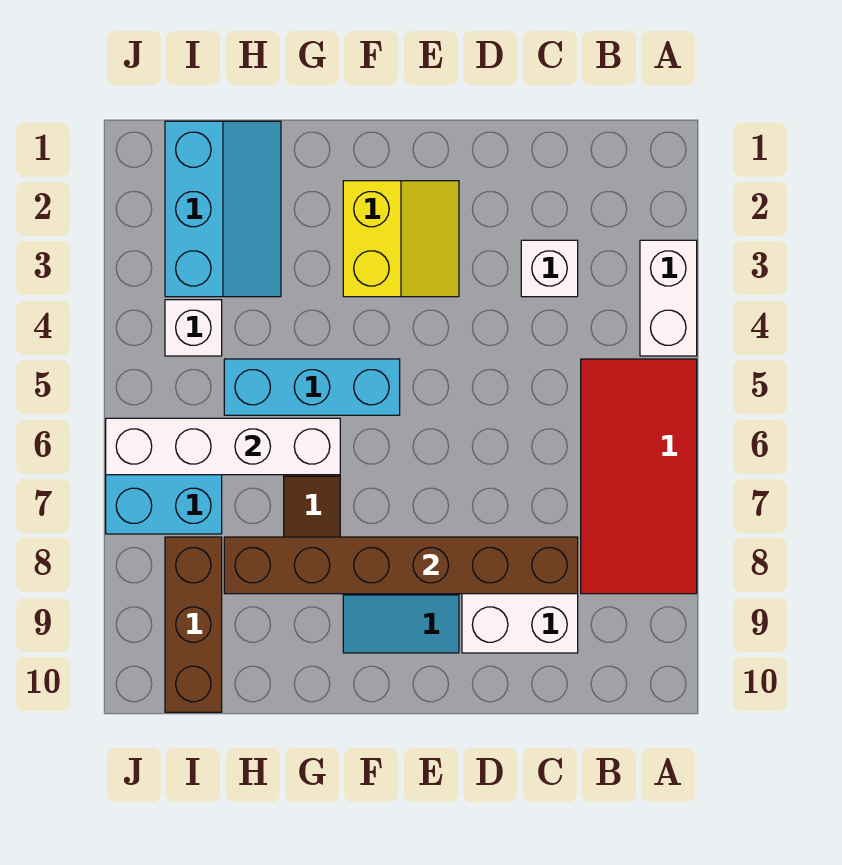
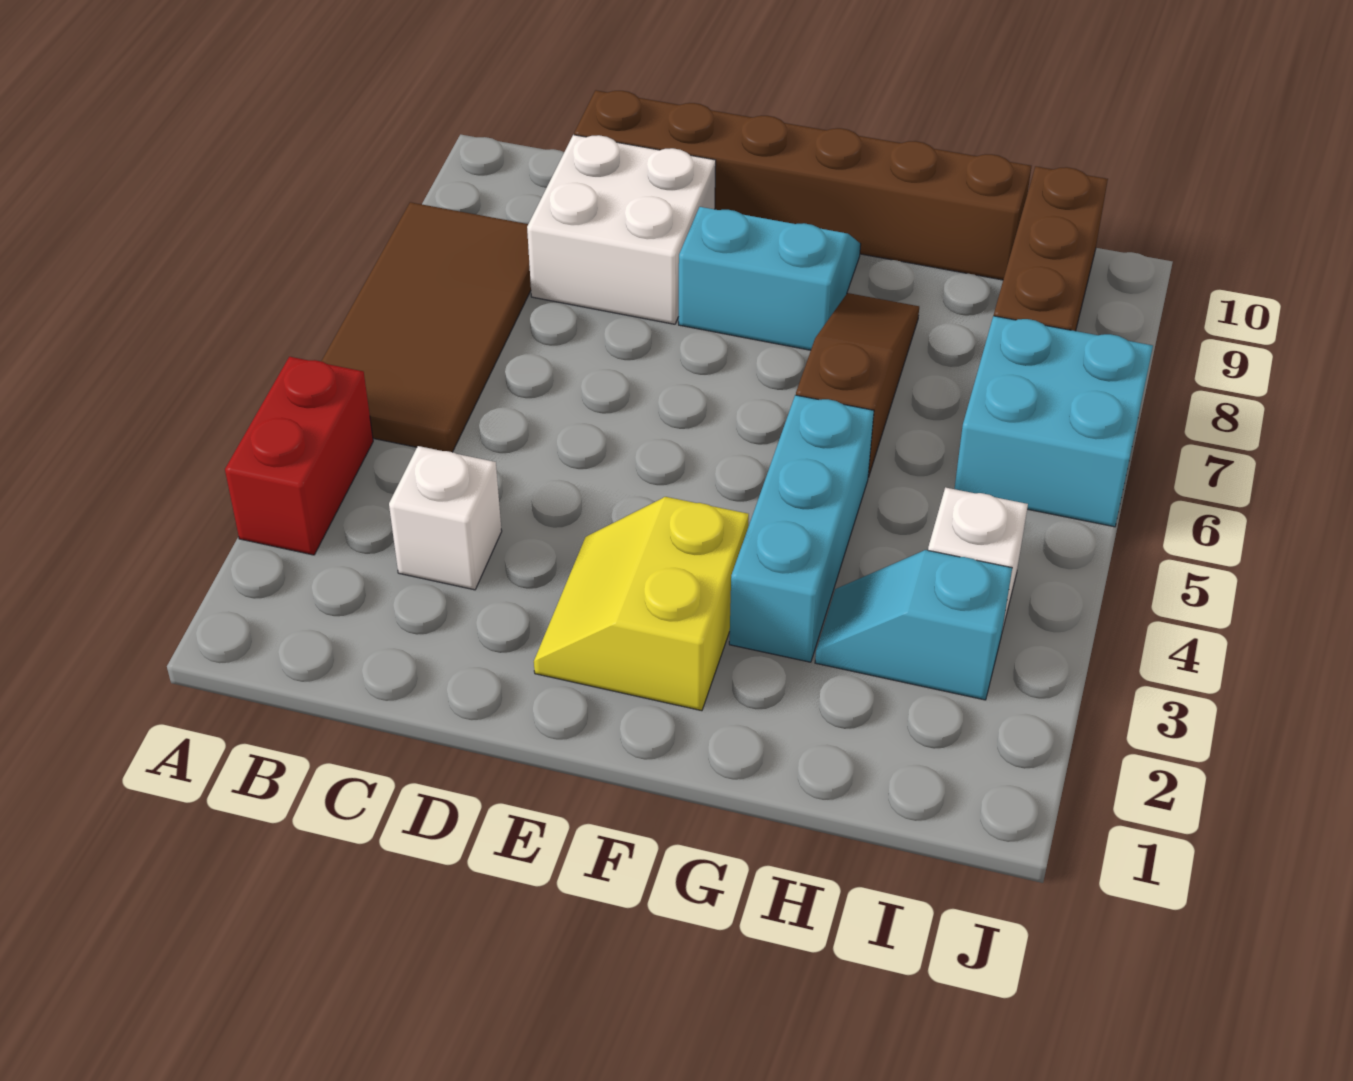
white 1x2 brick [640,240,697,356] -> red 1x2 brick [225,357,373,555]
red 2x4 tile [581,359,697,594] -> brown 2x4 tile [321,202,531,452]
brown 1x6 brick [224,537,578,594] -> brown 1x6 brick moved to [574,90,1031,280]
cyan 1x3 brick [224,359,400,415] -> cyan 1x3 brick turned to [729,395,874,662]
white 1x4 brick [106,418,340,475] -> none
cyan 2x3 slope [165,121,281,297] -> cyan 1x2 slope [815,550,1012,700]

